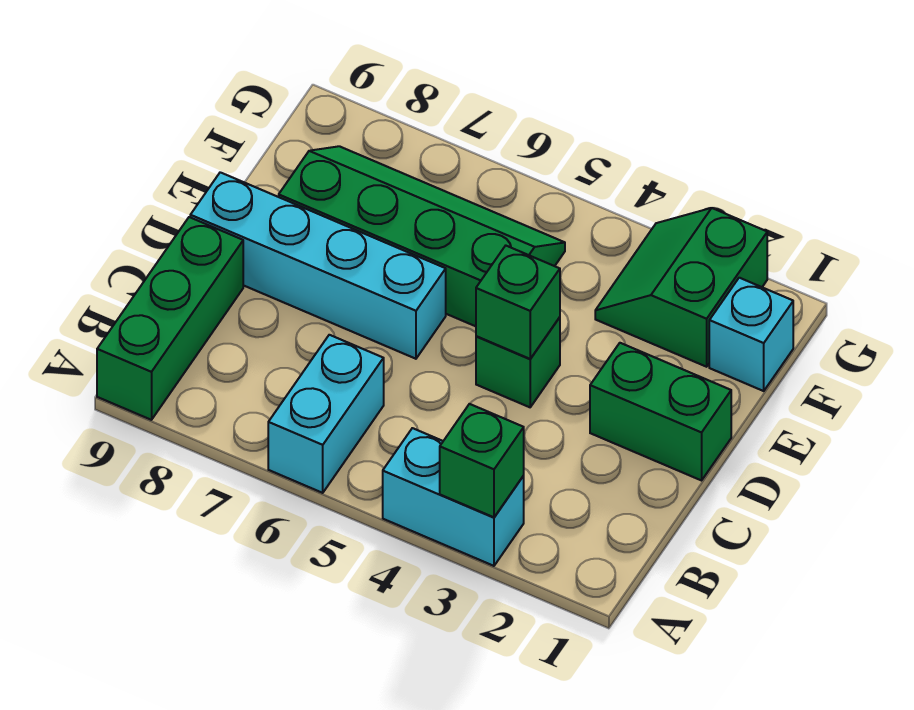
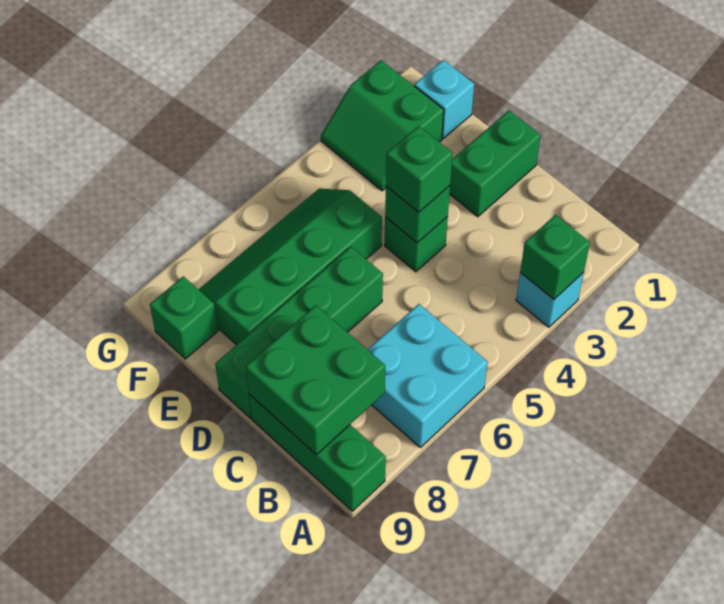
cyan 1x2 brick [383,428,524,566] -> cyan 1x1 brick [516,272,584,327]
cyan 1x2 brick [268,335,384,493] -> cyan 2x2 brick [368,304,488,447]
none -> green 2x2 brick [246,305,385,455]
none -> green 1x1 brick [386,126,453,212]
cyan 1x4 brick [190,172,446,359] -> green 1x4 brick [215,247,383,418]
none -> green 1x1 brick [150,276,218,359]

